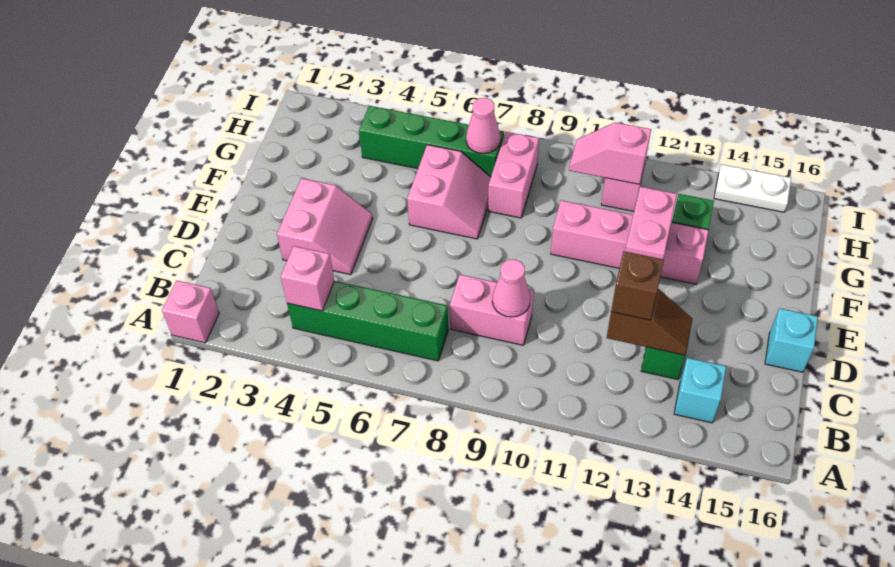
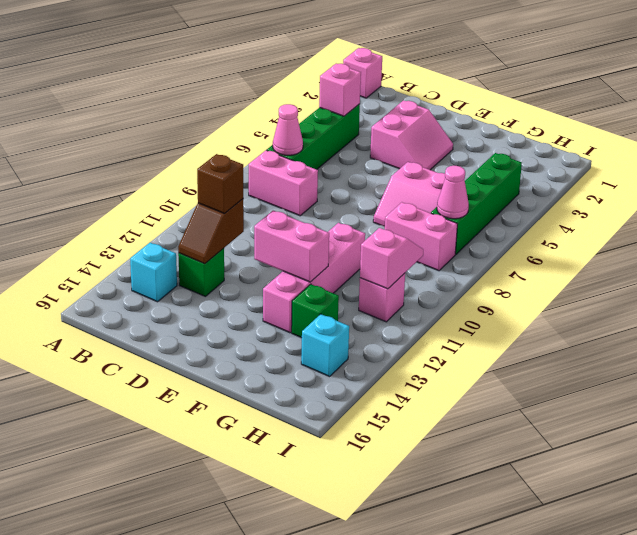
pink 1x2 brick [450,275,534,345] -> pink 1x2 brick turned to [249,150,318,216]
pink 1x1 cone [492,260,530,317] -> pink 1x1 cone moved to [273,104,303,155]
pink 2x2 slope [277,178,373,275] -> pink 2x2 slope turned to [370,100,453,170]
cyan 1x1 brick [765,308,818,372] -> cyan 1x1 brick moved to [301,314,349,377]
white 1x2 plate [714,164,791,212] -> none

